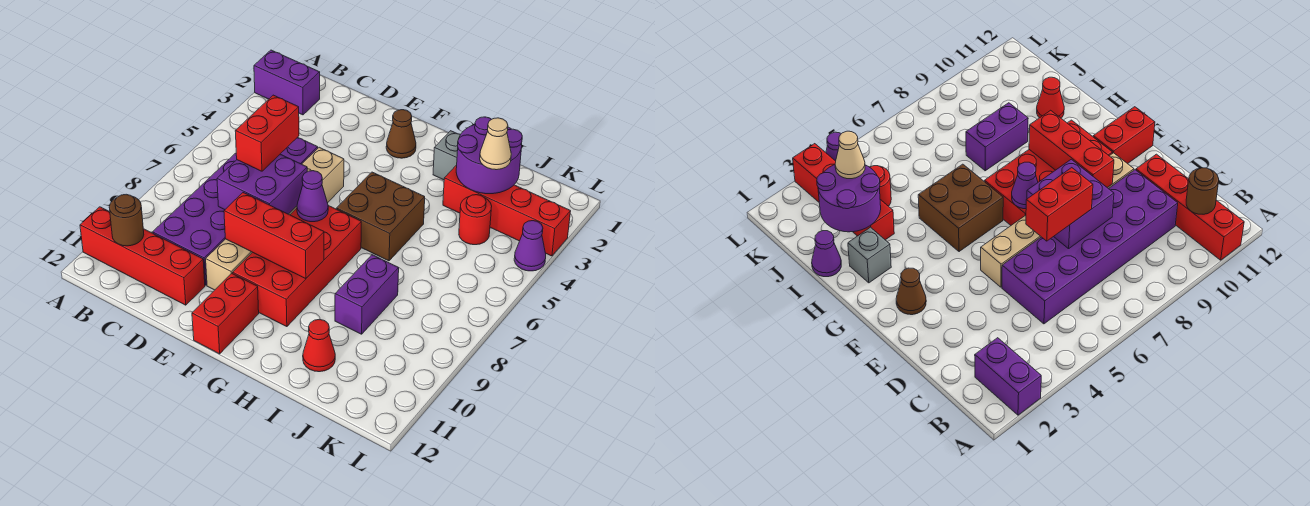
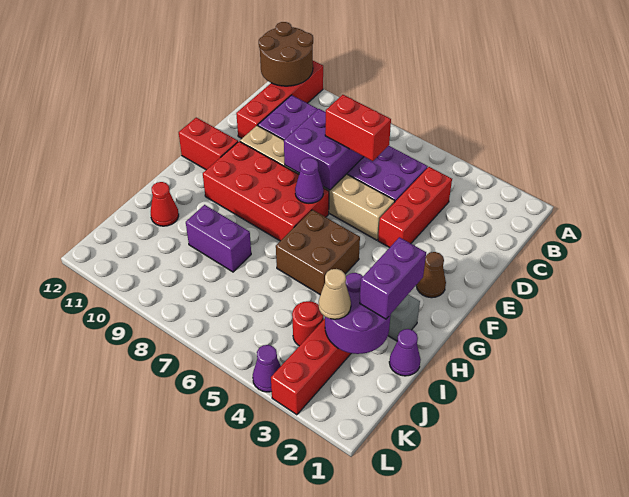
purple 1x2 brick [254,50,320,115] -> purple 1x2 brick moved to [360,237,426,319]
brown 1x1 round brick [109,194,144,246] -> brown 2x2 round brick [259,22,313,86]
red 1x3 brick [224,193,324,279] -> red 1x3 brick moved to [378,167,452,248]

